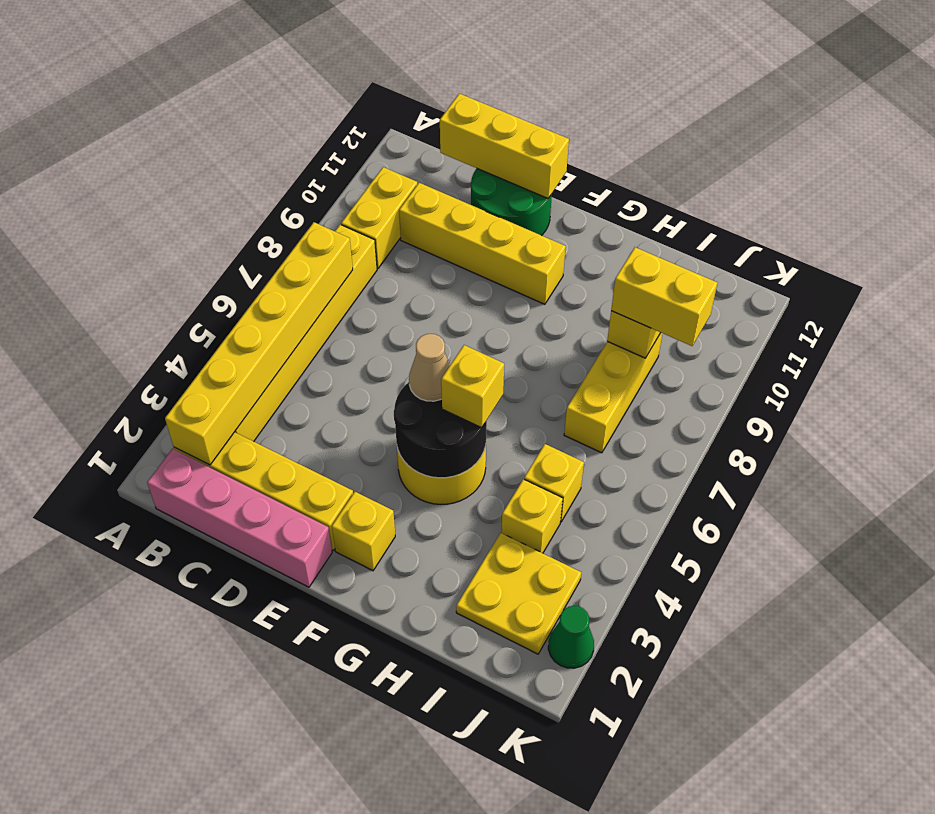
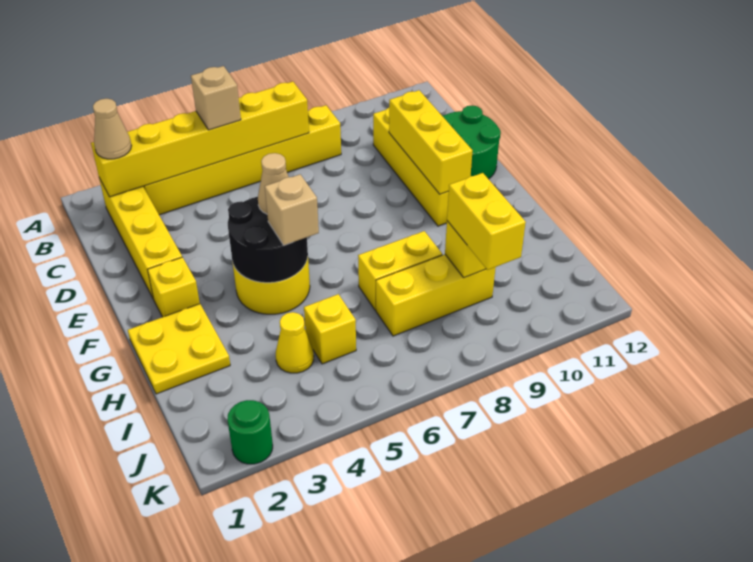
pink 1x4 brick [147,449,332,587] -> none
none -> tan 1x1 cone [93,99,132,159]
none -> tan 1x1 brick [191,66,241,130]
yellow 1x2 brick [341,167,417,268] -> yellow 1x2 brick moved to [358,231,442,310]
yellow 1x3 brick [440,94,569,198] -> yellow 1x3 brick moved to [389,90,473,194]
yellow 1x1 brick [441,345,504,428] -> tan 1x1 brick [265,174,319,245]
yellow 2x2 plate [456,533,581,654] -> yellow 2x2 plate moved to [128,304,230,394]
yellow 1x1 brick [501,479,563,553] -> yellow 1x1 cone [276,312,314,373]
green 1x1 cone [548,606,594,668] -> green 1x1 round brick [227,400,273,464]

